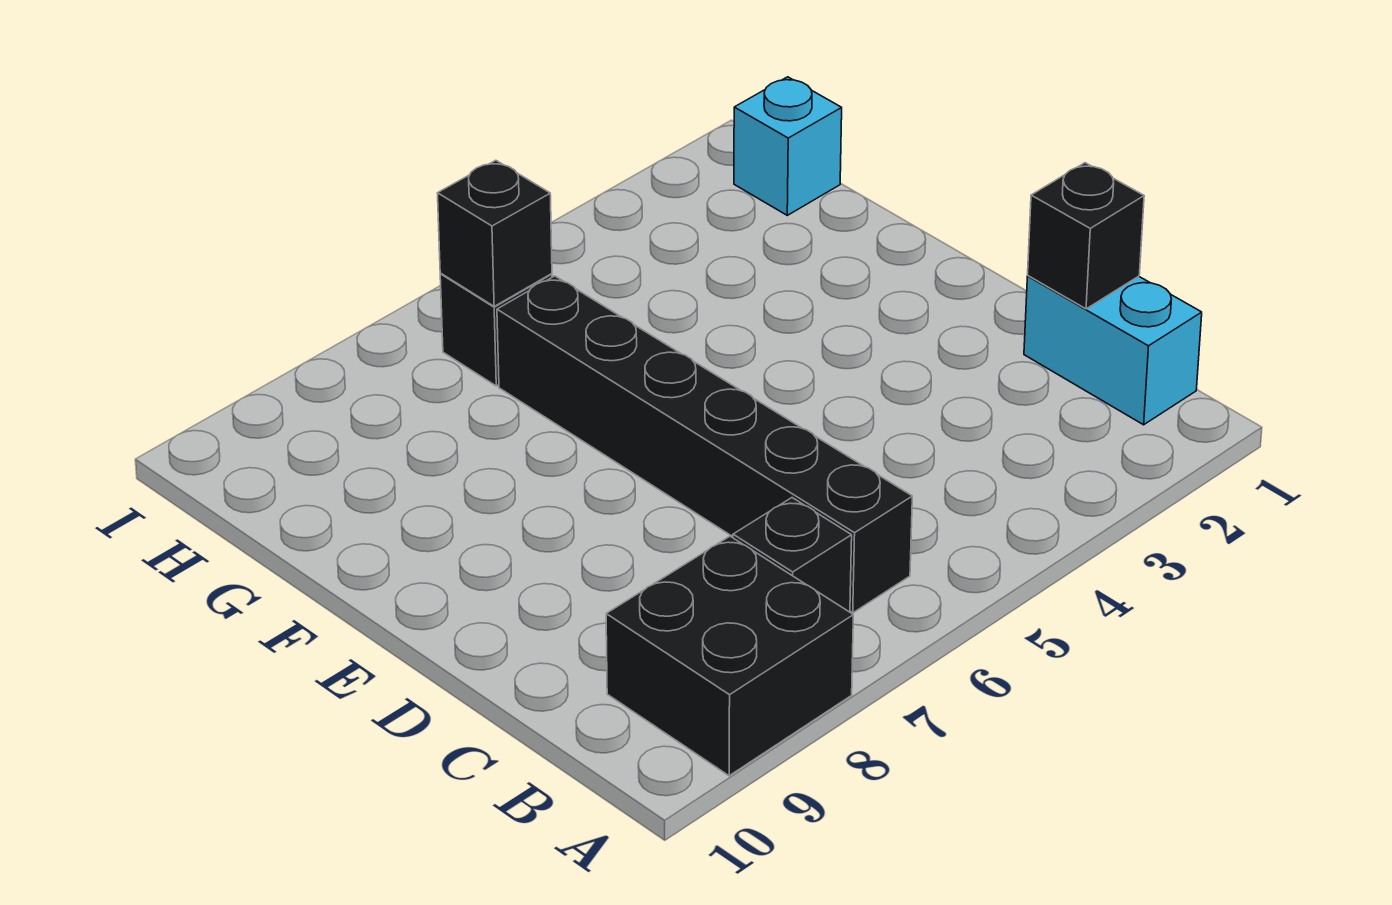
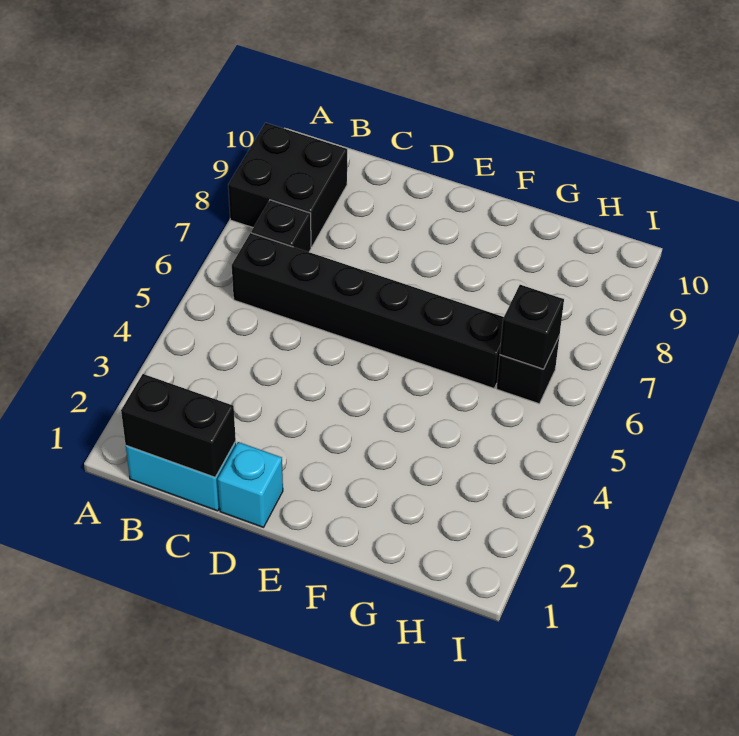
black 1x1 brick [1028,163,1144,309] -> black 1x2 brick [121,374,236,477]
cyan 1x1 brick [734,77,842,215] -> cyan 1x1 brick moved to [218,442,283,527]

